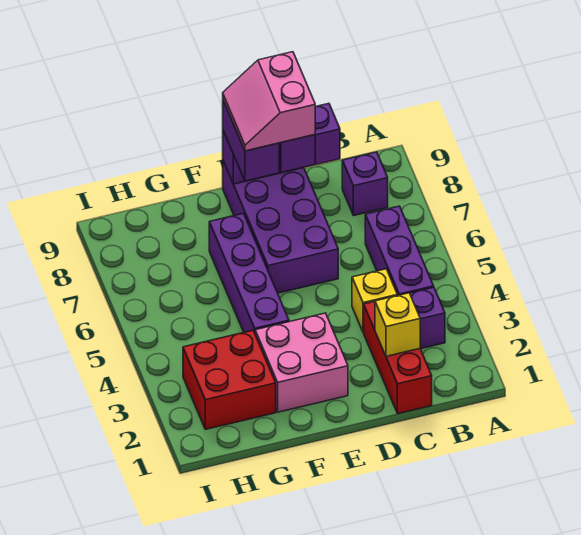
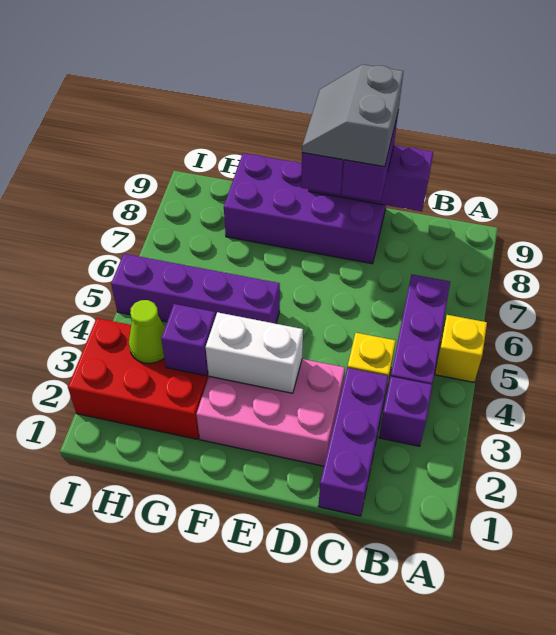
purple 1x1 brick [342,152,388,216] -> purple 1x1 brick moved to [161,304,216,376]
red 1x3 brick [364,301,432,414] -> purple 1x3 brick [318,368,388,516]
yellow 1x1 brick [375,293,420,356] -> yellow 1x1 brick moved to [435,315,487,382]
purple 2x4 brick [223,161,338,293] -> purple 2x4 brick turned to [224,153,386,264]
pink 2x2 slope [223,52,315,151] -> grey 2x2 slope [302,64,404,167]
pink 2x2 brick [255,313,348,412] -> pink 2x3 brick [196,359,345,466]
none -> white 1x2 brick [206,312,303,393]
purple 1x4 brick [209,213,289,332] -> purple 1x4 brick turned to [111,254,280,324]
red 2x2 brick [183,330,276,429] -> red 2x3 brick [68,318,209,439]
none -> lime 1x1 cone [129,300,165,364]

